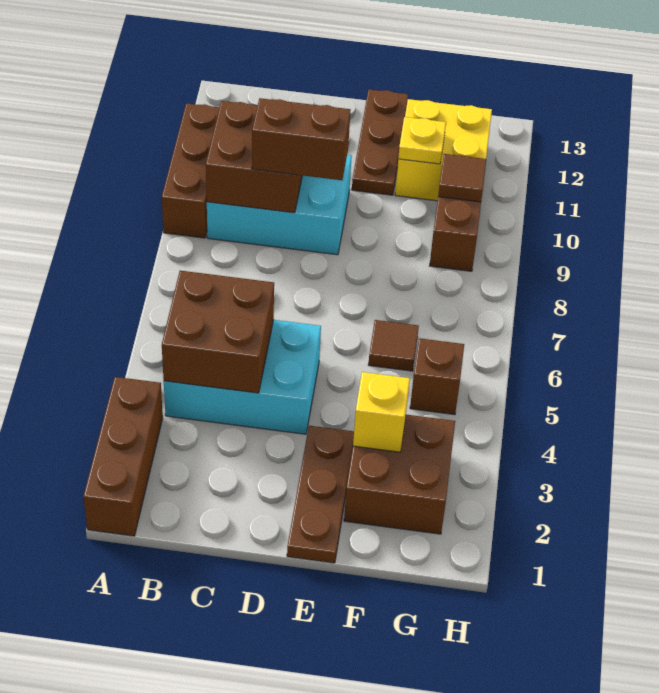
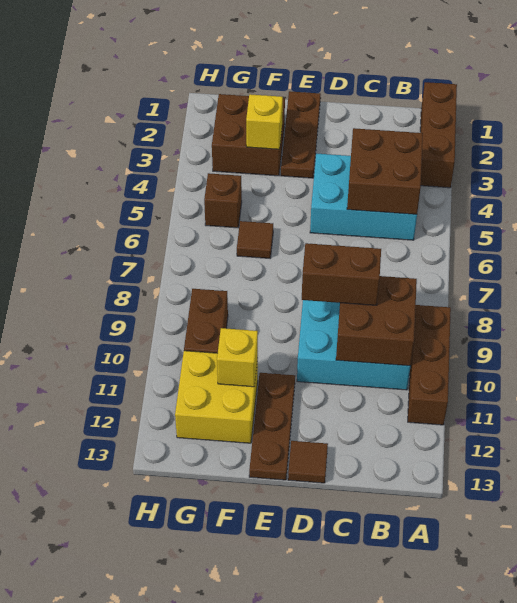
yellow 1x1 plate [398,117,446,164] -> yellow 1x1 brick [217,328,258,387]
brown 1x1 tile [438,154,486,202] -> brown 1x1 tile moved to [288,441,328,483]

